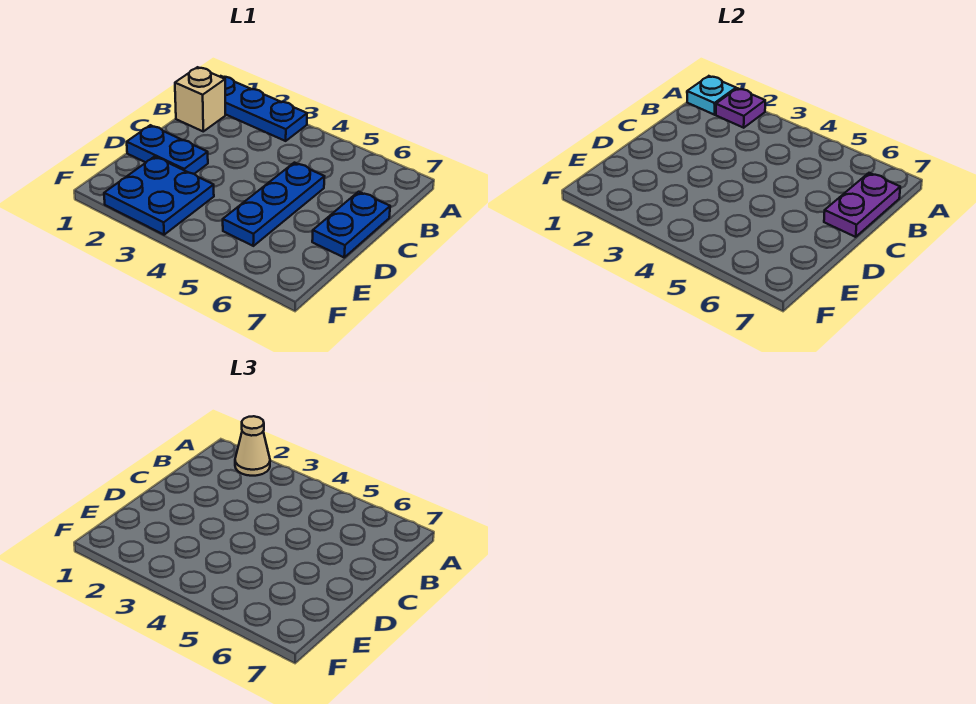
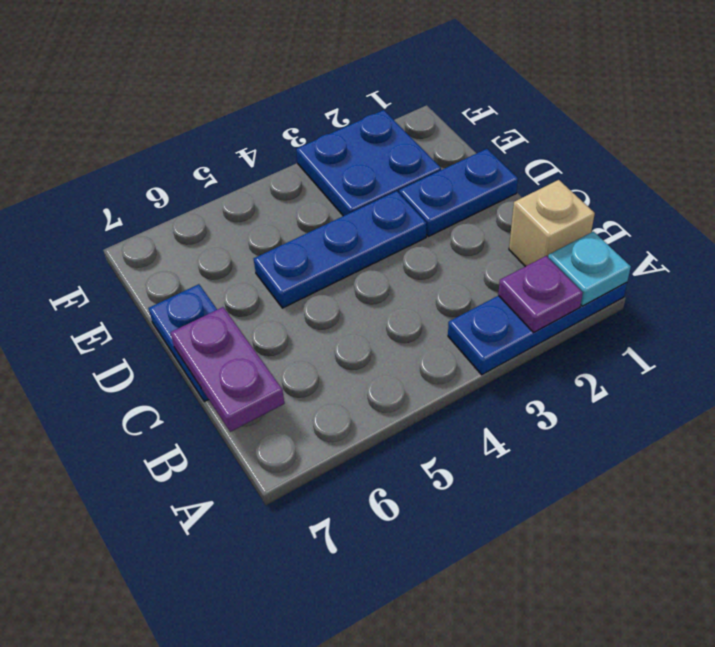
tan 1x1 cone [235,416,270,476] -> none
blue 1x3 plate [223,163,324,246] -> blue 1x3 plate turned to [254,191,426,308]

